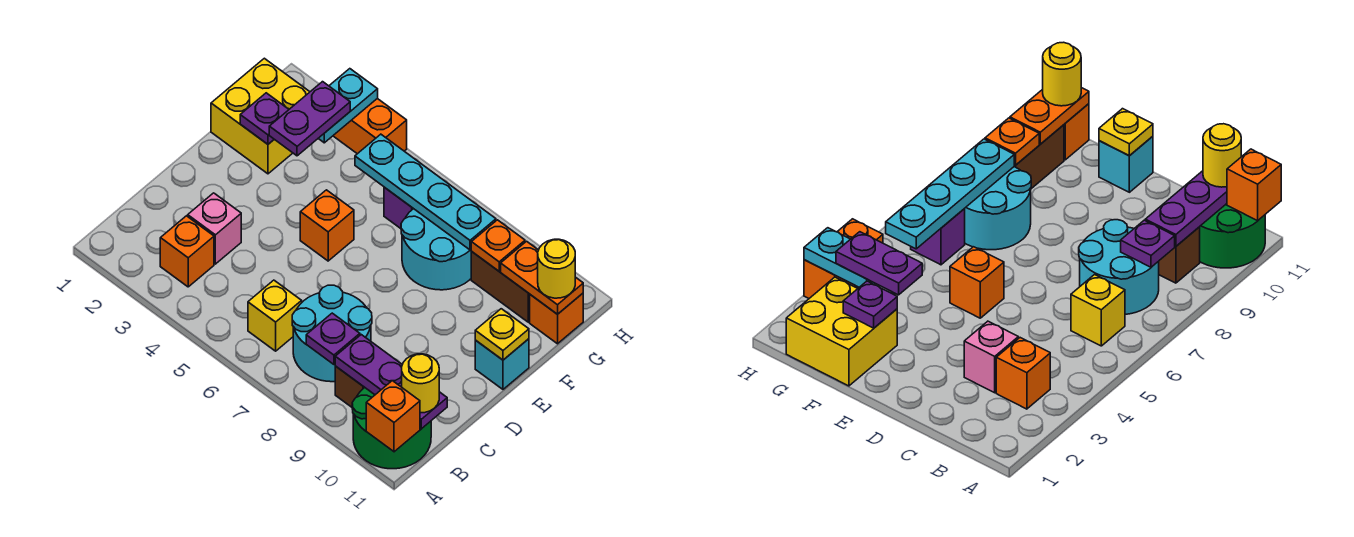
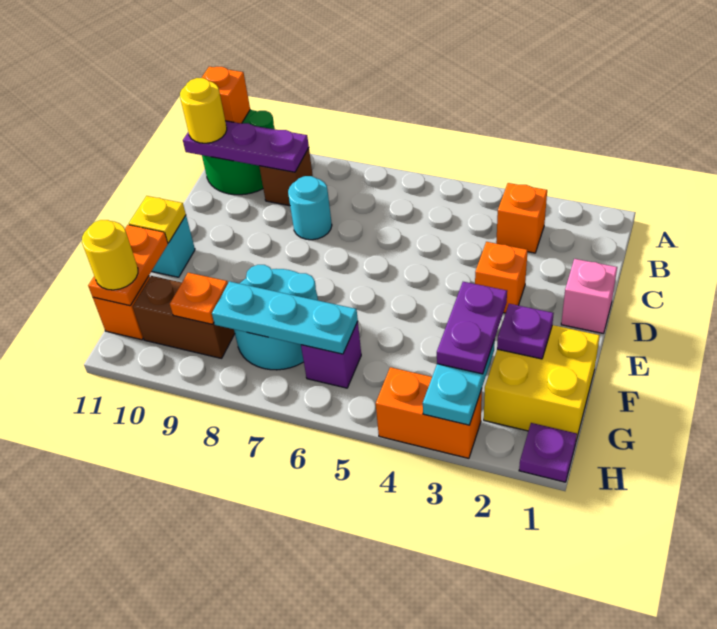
yellow 1x1 brick [248,280,302,351] -> none
cyan 2x2 round brick [292,285,372,382] -> cyan 1x1 round brick [288,176,332,240]
purple 1x1 plate [306,313,360,364] -> purple 1x1 plate moved to [519,423,577,482]
pink 1x1 brick [188,193,241,264] -> pink 1x1 brick moved to [561,259,617,333]
orange 1x1 brick [300,190,354,261] -> orange 1x1 brick moved to [475,242,528,313]
cyan 1x4 plate [355,134,496,250] -> cyan 1x3 plate [212,281,358,354]
orange 1x2 plate [501,241,583,314] -> orange 1x2 plate turned to [88,225,168,306]

